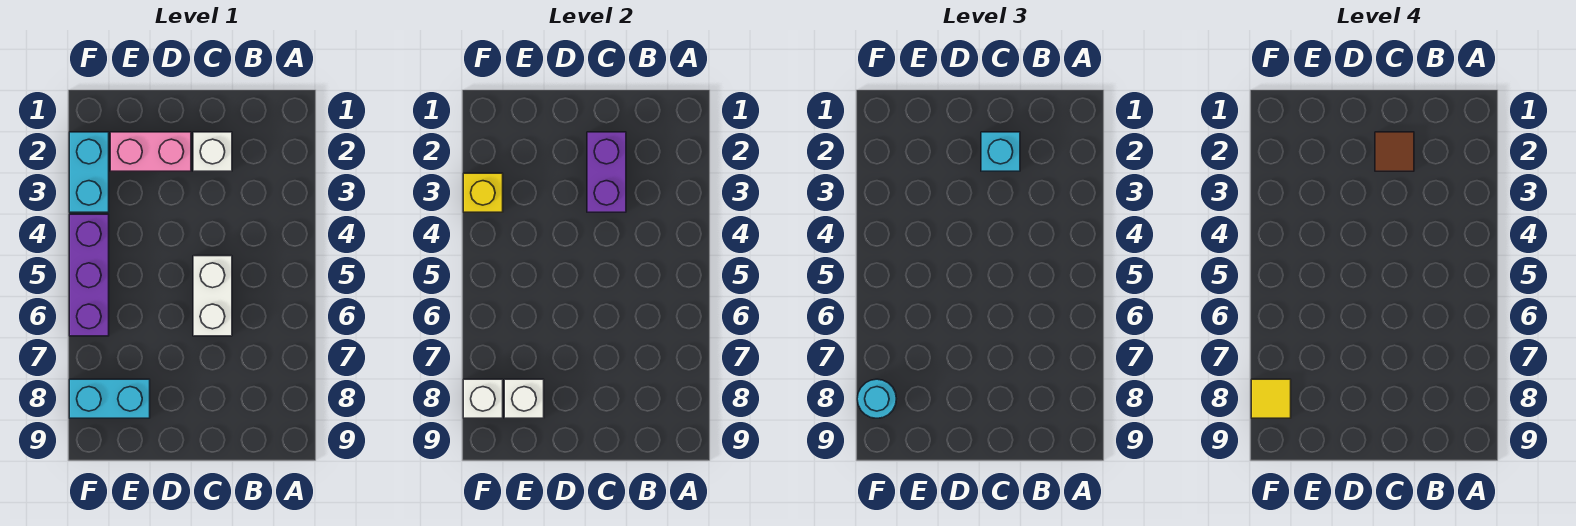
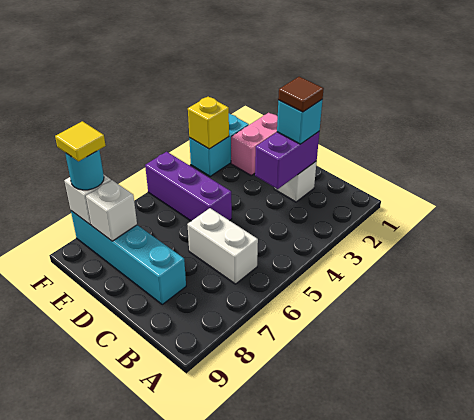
white 1x2 brick [193,256,232,336] -> white 1x2 brick turned to [187,208,258,284]
pink 1x2 brick [110,132,191,171] -> pink 1x2 brick turned to [231,113,278,175]
cyan 1x2 brick [69,379,150,418] -> cyan 1x4 brick [71,211,186,304]
purple 1x3 brick [69,214,109,336] -> purple 1x3 brick turned to [145,152,232,221]

